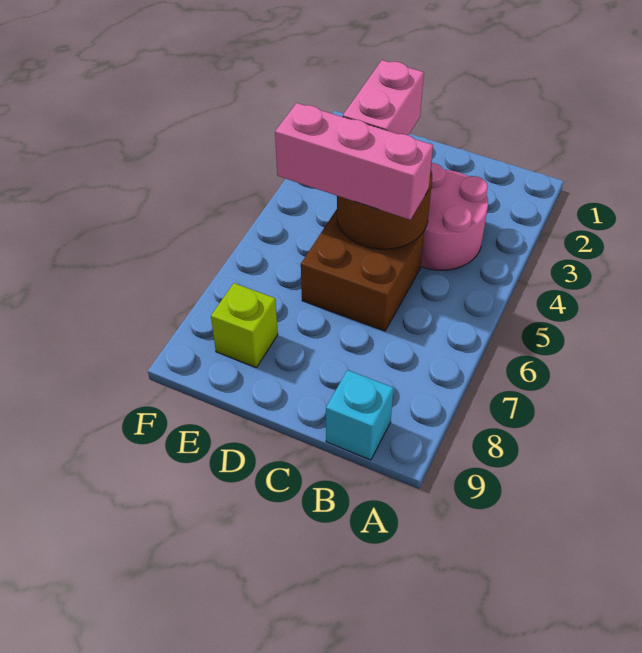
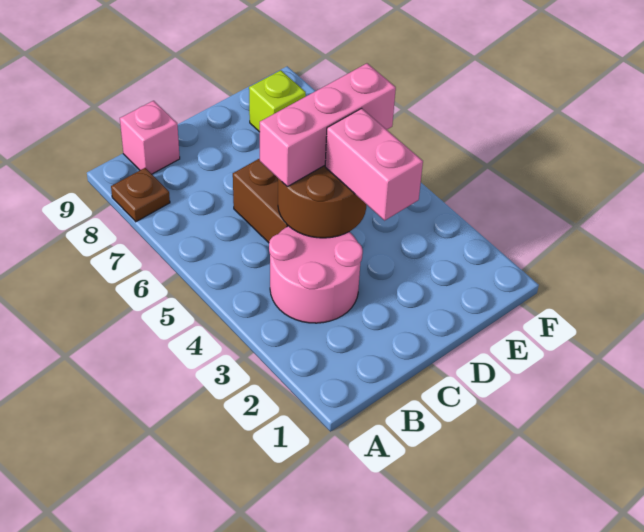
none -> brown 1x1 plate [111,168,170,222]
cyan 1x1 brick [326,370,393,460] -> pink 1x1 brick [120,101,180,174]

